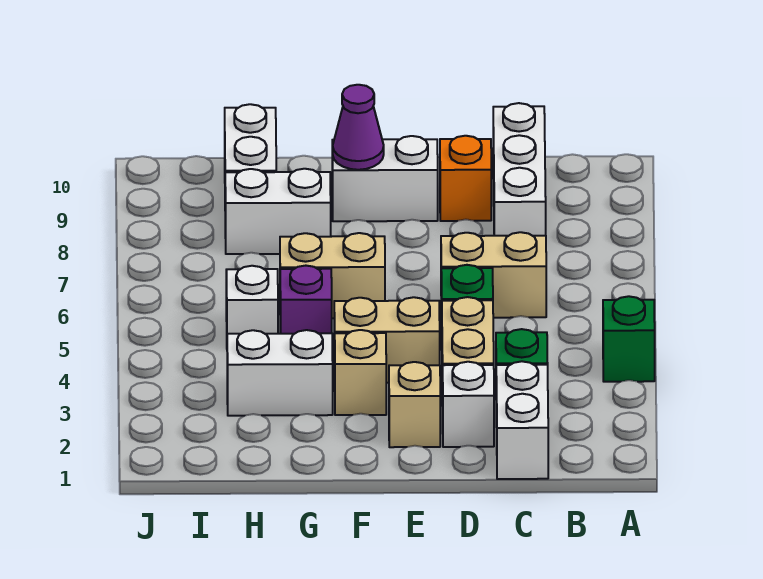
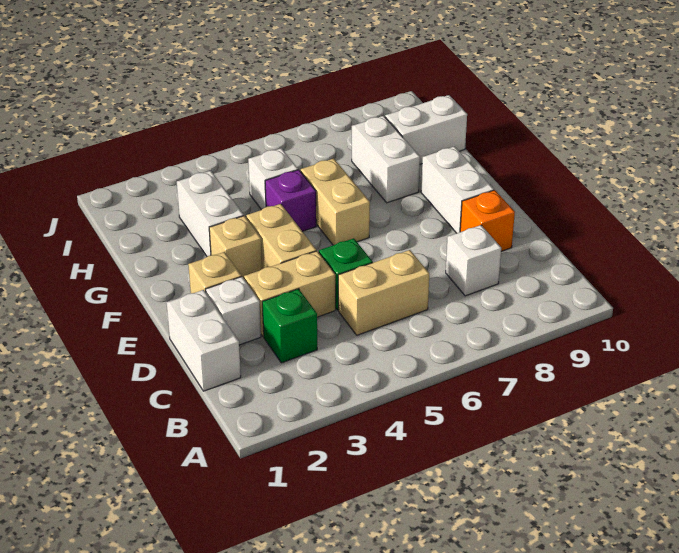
green 1x1 brick [603,296,655,382] -> none
white 1x2 brick [496,361,548,479] -> white 1x2 brick turned to [167,290,241,391]
tan 1x2 brick [441,232,546,318] -> tan 1x2 brick turned to [338,250,429,335]
white 1x3 brick [493,103,546,236] -> white 1x1 brick [446,225,501,296]
purple 1x1 cone [333,85,384,170] -> none

